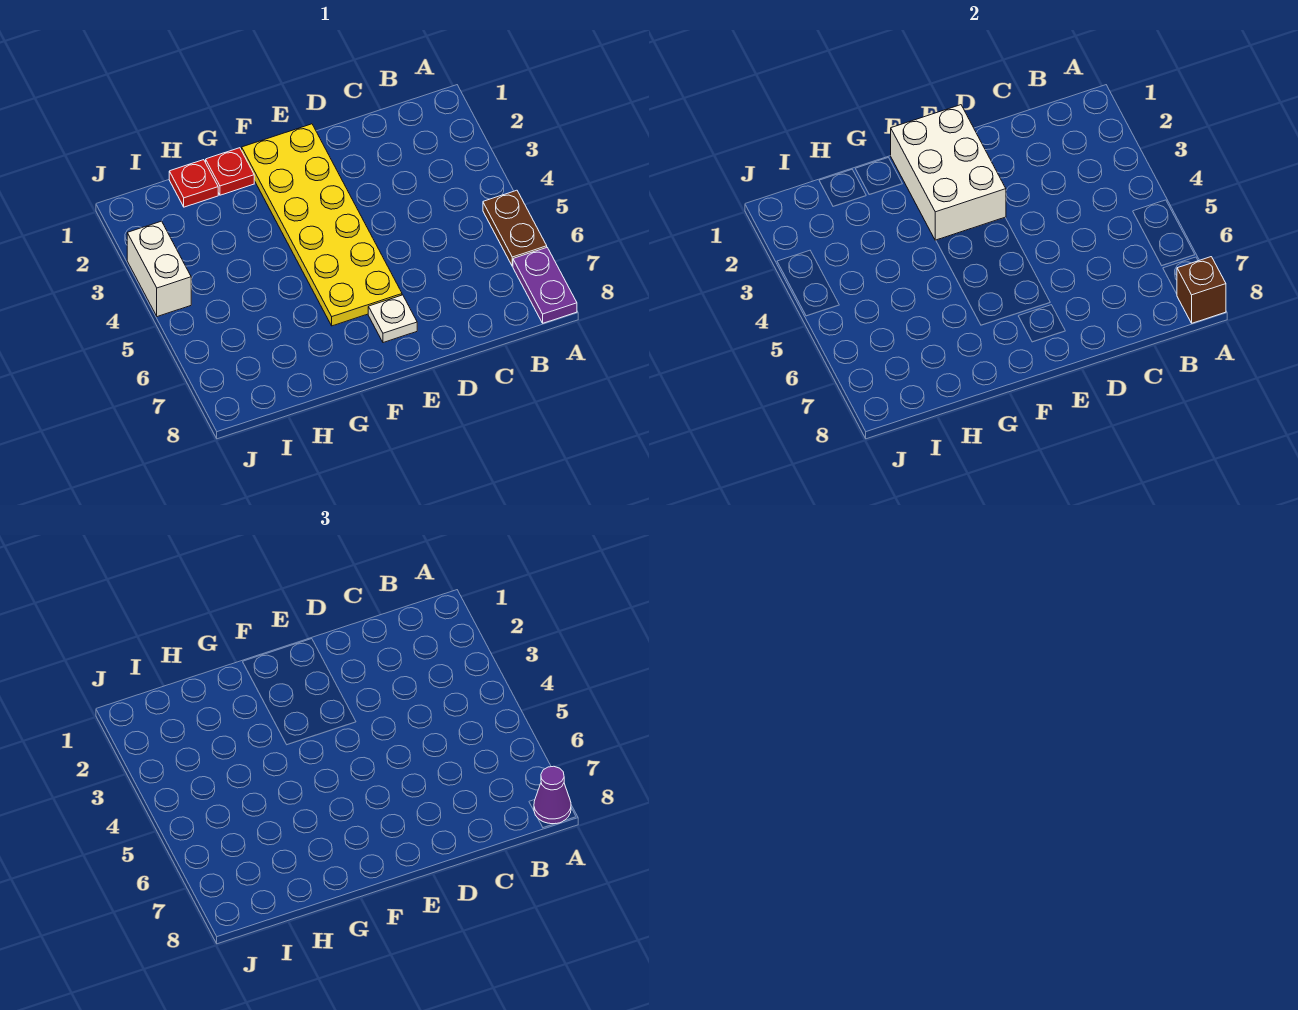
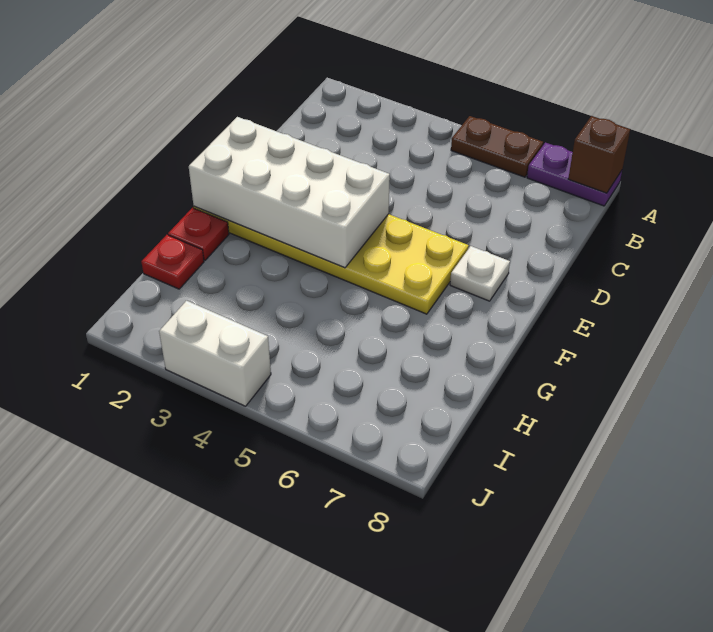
purple 1x1 cone [534,766,571,824] -> none
white 2x3 brick [891,105,1006,240] -> white 2x4 brick [189,117,390,268]

